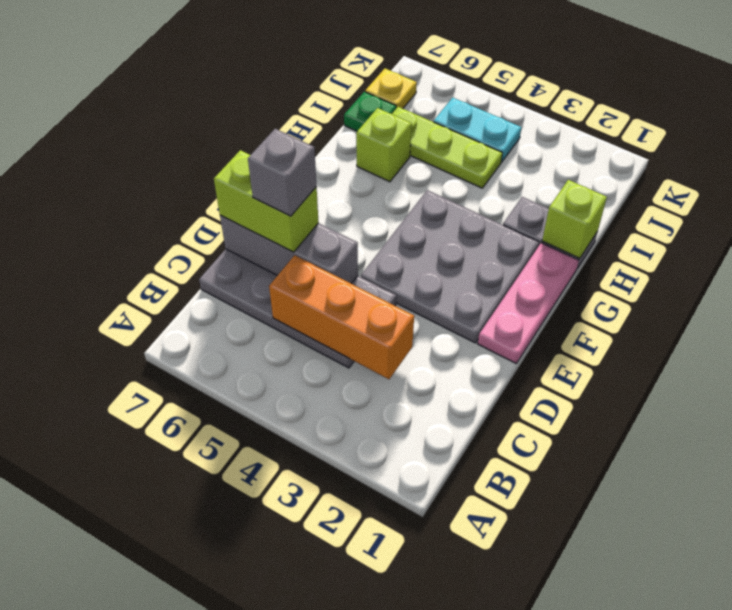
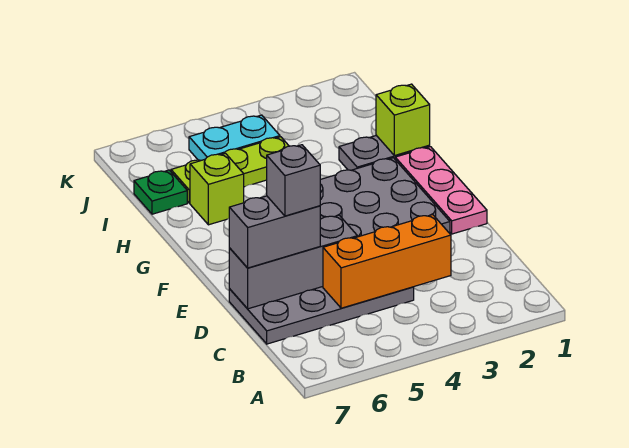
lime 1x2 brick [214,150,319,252] -> grey 1x2 brick [229,196,320,268]
yellow 1x1 plate [365,69,417,108] -> none

